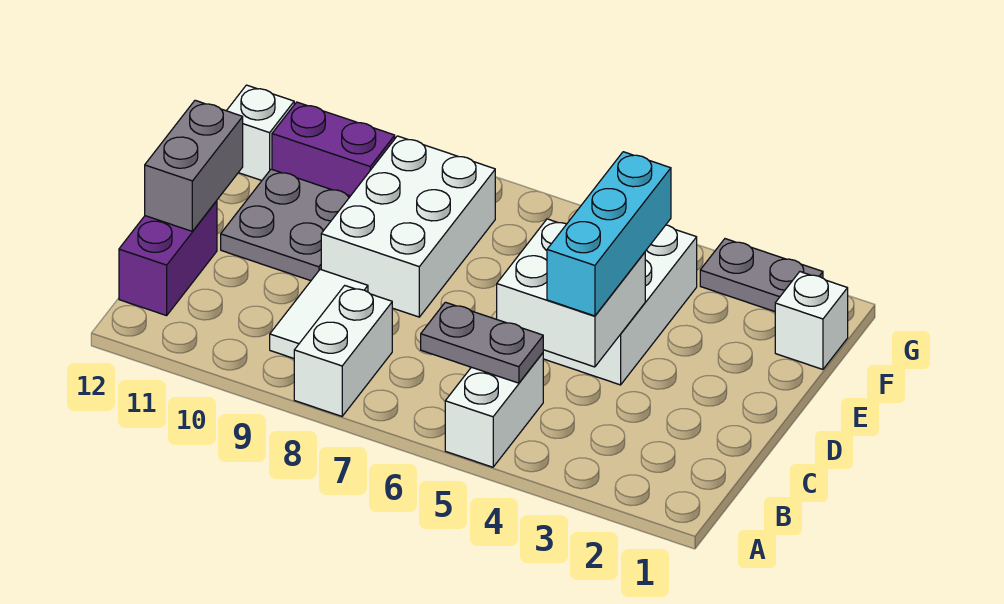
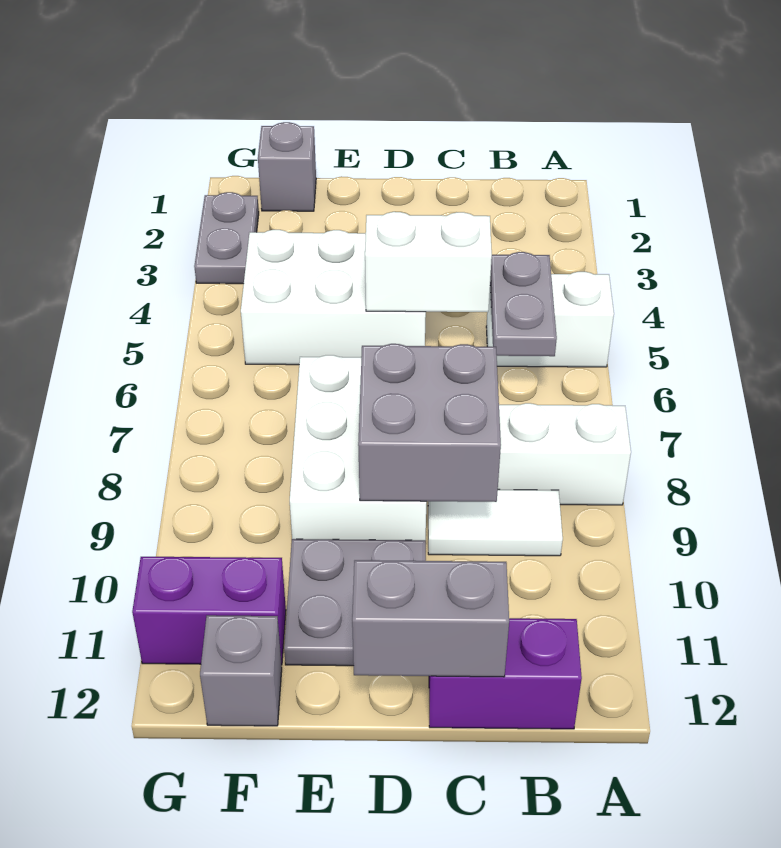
white 2x2 brick [497,219,645,367] -> white 1x2 brick [365,212,492,312]
cyan 1x3 brick [547,152,671,316] -> none
none -> grey 2x2 brick [358,344,501,502]
white 2x3 brick [321,136,495,317] -> white 2x3 brick turned to [290,355,426,540]
white 1x1 brick [775,272,848,369] -> grey 1x1 brick [258,122,316,211]
purple 1x2 brick [272,102,395,196] -> purple 1x2 brick turned to [132,557,286,664]
white 1x1 brick [227,85,294,180] -> grey 1x1 brick [200,615,282,726]

